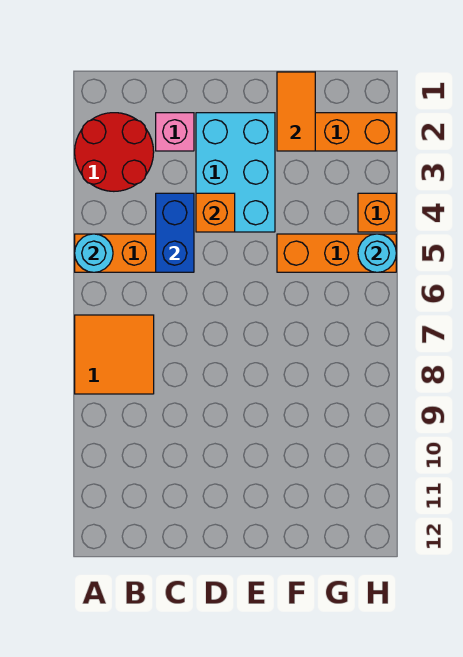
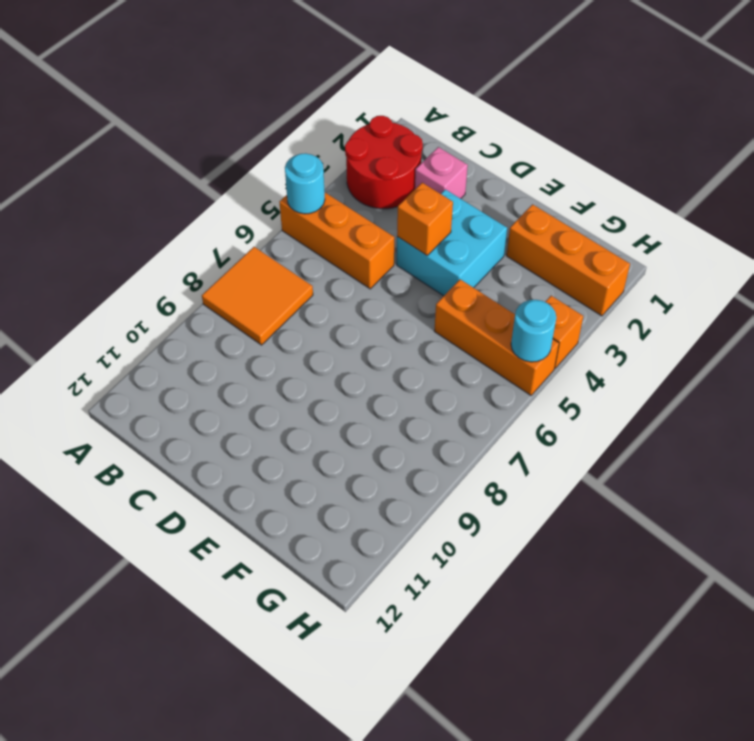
blue 1x2 brick [156,193,194,272] -> none
cyan 2x3 brick [196,113,275,232] -> cyan 2x2 brick [397,189,507,296]
orange 1x2 tile [277,72,315,151] -> none

